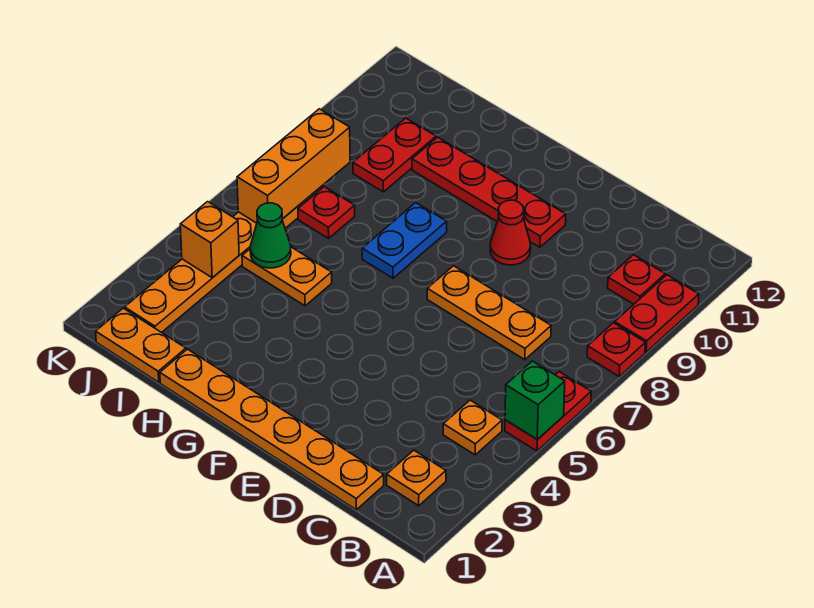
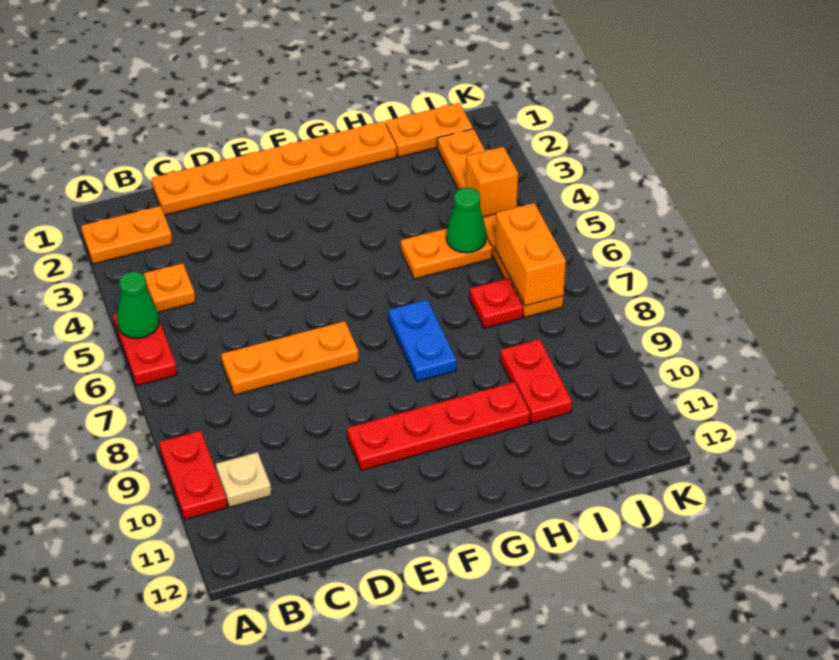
green 1x1 brick [505,361,565,440] -> green 1x1 cone [117,272,159,338]
red 1x1 plate [587,323,645,376] -> none
orange 1x1 plate [387,450,446,506] -> orange 1x2 plate [81,206,172,264]
red 1x1 plate [608,255,665,304] -> tan 1x1 plate [216,452,271,507]
red 1x1 cone [490,200,531,265] -> none
orange 1x3 brick [237,109,350,223] -> orange 1x2 brick [495,203,566,306]

